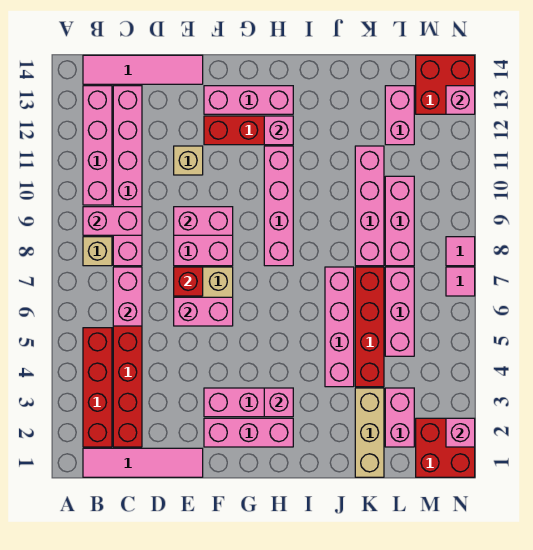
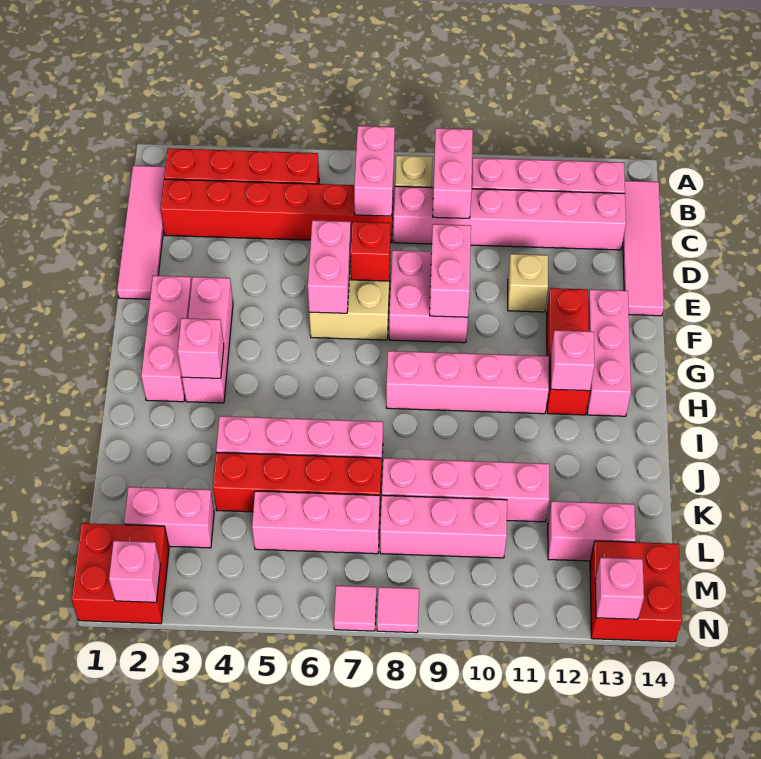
pink 1x2 brick [113,267,142,326] -> pink 1x2 brick turned to [354,126,395,216]
tan 1x3 brick [355,388,384,477] -> none

